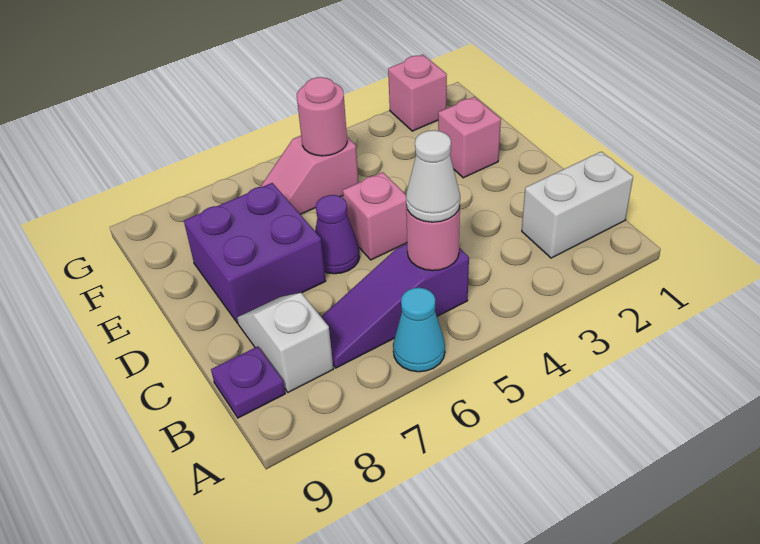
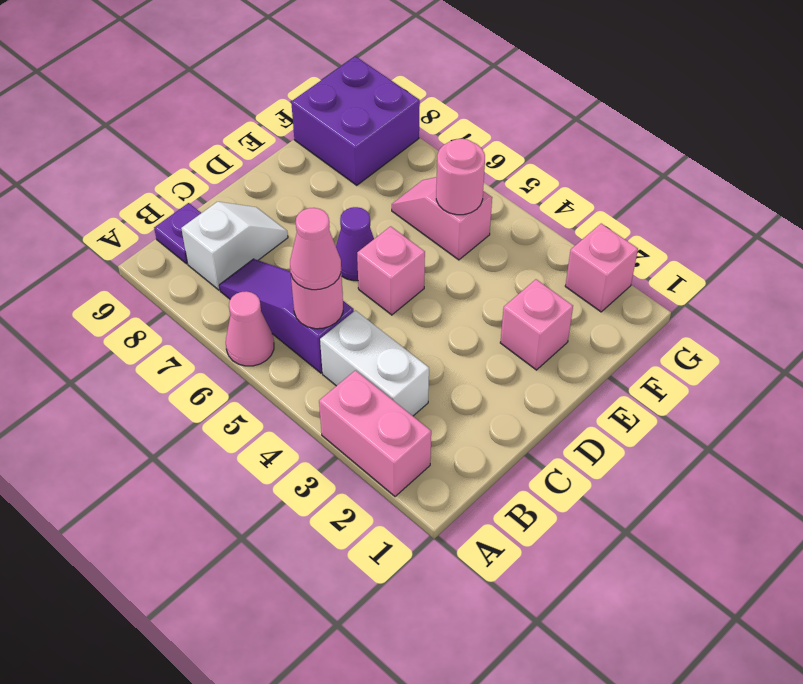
none -> pink 1x2 brick [319,370,431,496]
cyan 1x1 cone [393,288,445,372] -> pink 1x1 cone [226,291,274,366]
white 1x2 brick [522,152,633,258] -> white 1x2 brick moved to [320,310,429,416]
white 1x1 cone [406,130,460,222] -> pink 1x1 cone [290,208,341,290]
purple 2x2 brick [184,183,326,323] -> purple 2x2 brick moved to [291,56,420,185]

